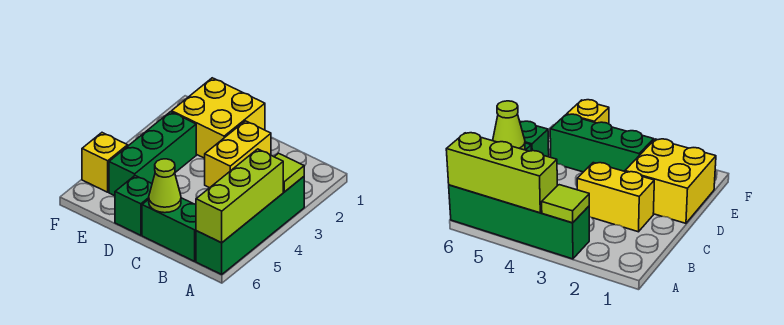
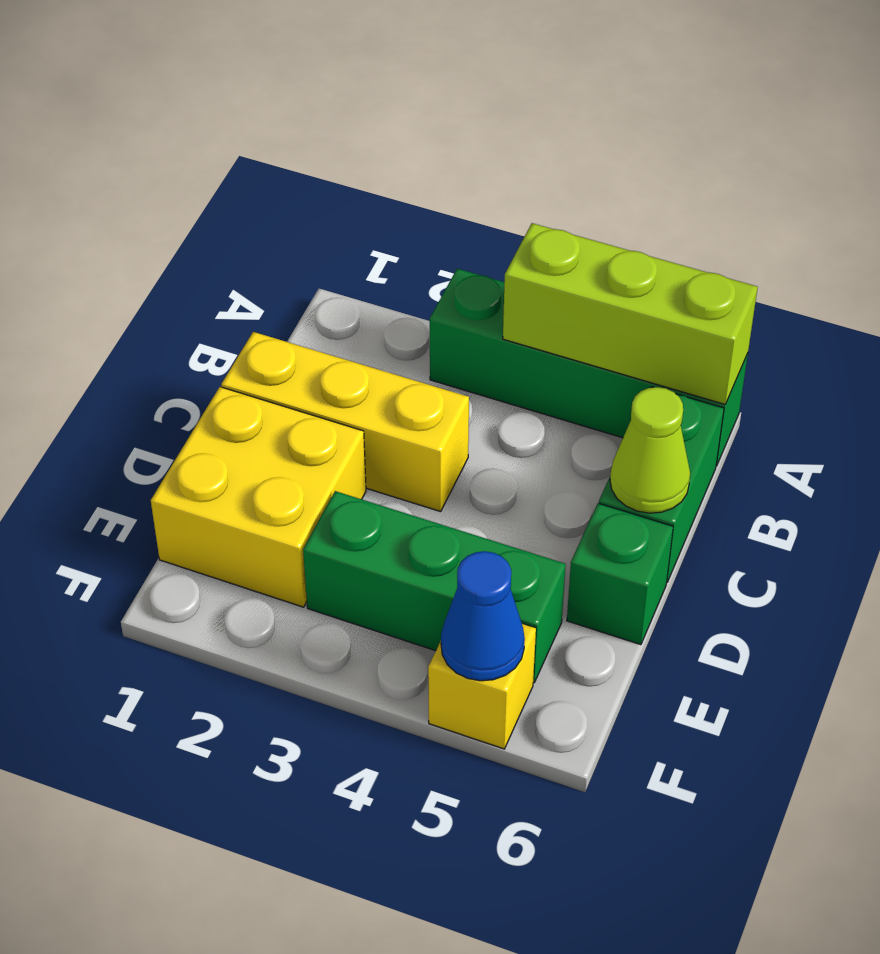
lime 1x1 tile [274,153,304,192] -> none
yellow 1x2 brick [205,121,271,188] -> yellow 1x3 brick [221,332,469,512]
none -> blue 1x1 cone [441,551,525,681]

